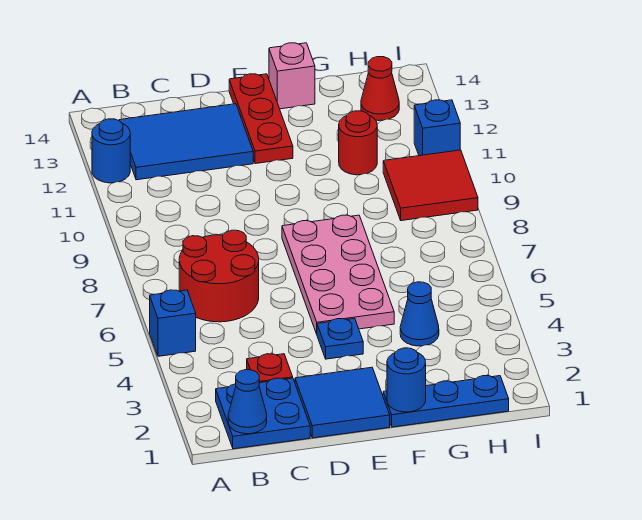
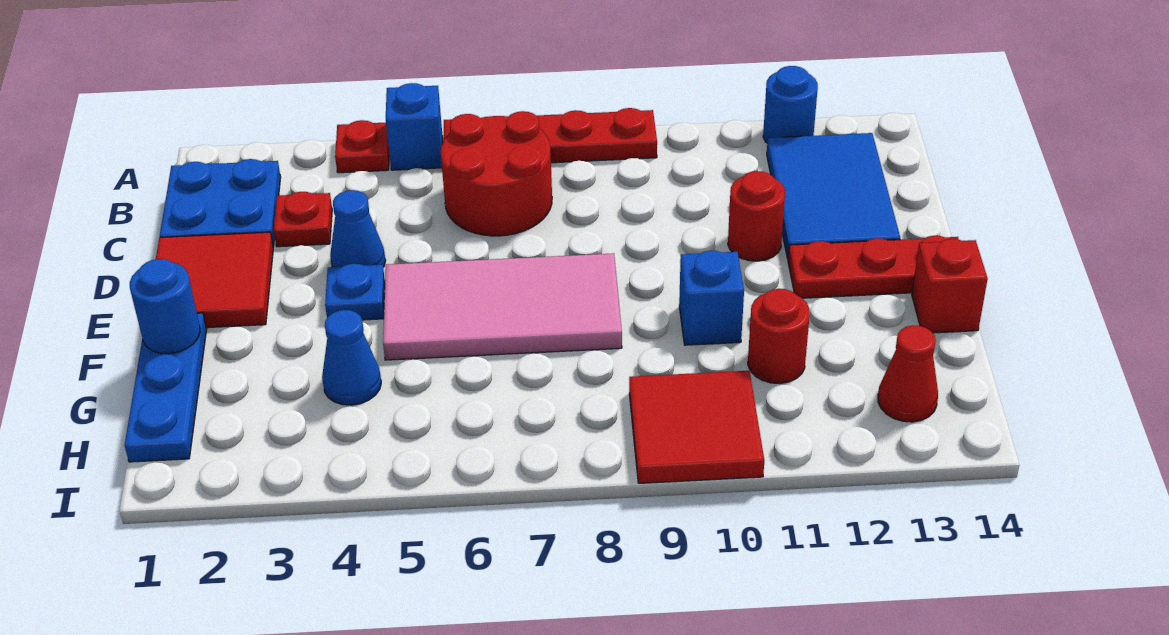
none -> red 1x1 plate [335,120,389,173]
none -> red 1x4 plate [444,108,657,163]
blue 1x1 cone [228,370,267,434] -> blue 1x1 cone moved to [330,190,386,267]
blue 2x2 tile [295,367,390,438] -> red 2x2 tile [156,232,273,328]
none -> red 1x1 round brick [728,171,785,261]
pink 2x4 plate [282,215,394,334] -> pink 2x4 tile [383,253,622,360]
pink 1x1 brick [269,43,315,109] -> red 1x1 brick [912,239,988,333]
blue 1x1 brick [414,100,460,156] -> blue 1x1 brick moved to [679,251,744,345]

